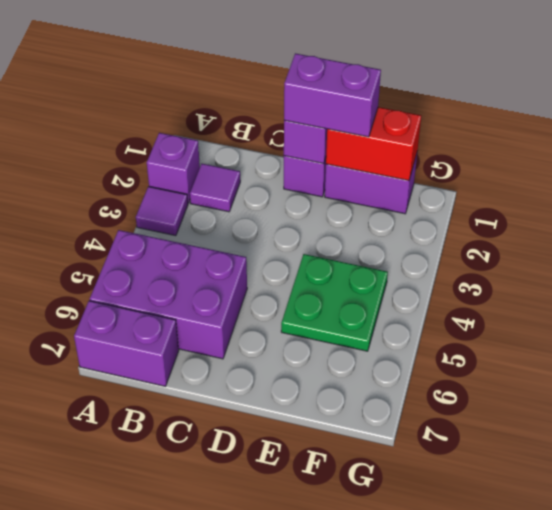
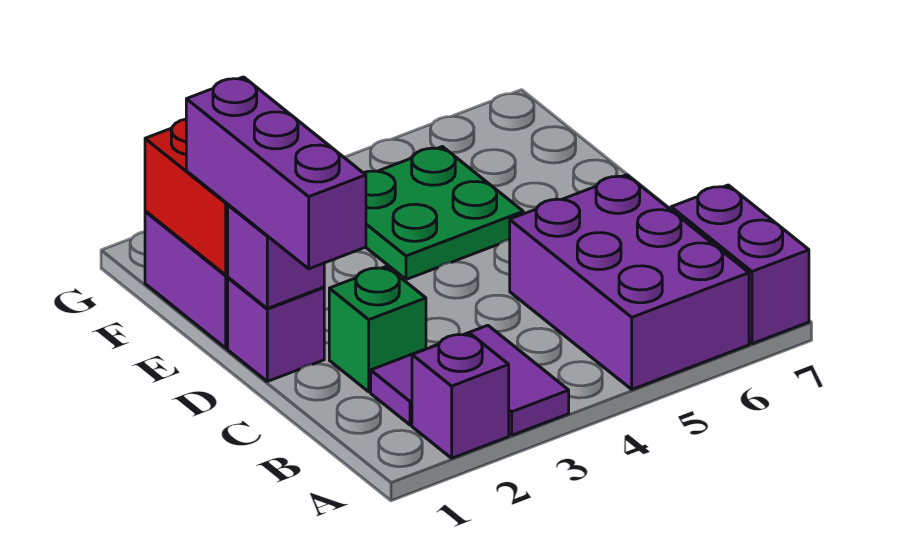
purple 1x1 tile [136,186,188,236] -> purple 1x2 tile [435,325,569,435]
none -> green 1x1 brick [329,266,426,392]
purple 1x2 brick [284,53,381,137] -> purple 1x3 brick [186,77,366,269]

